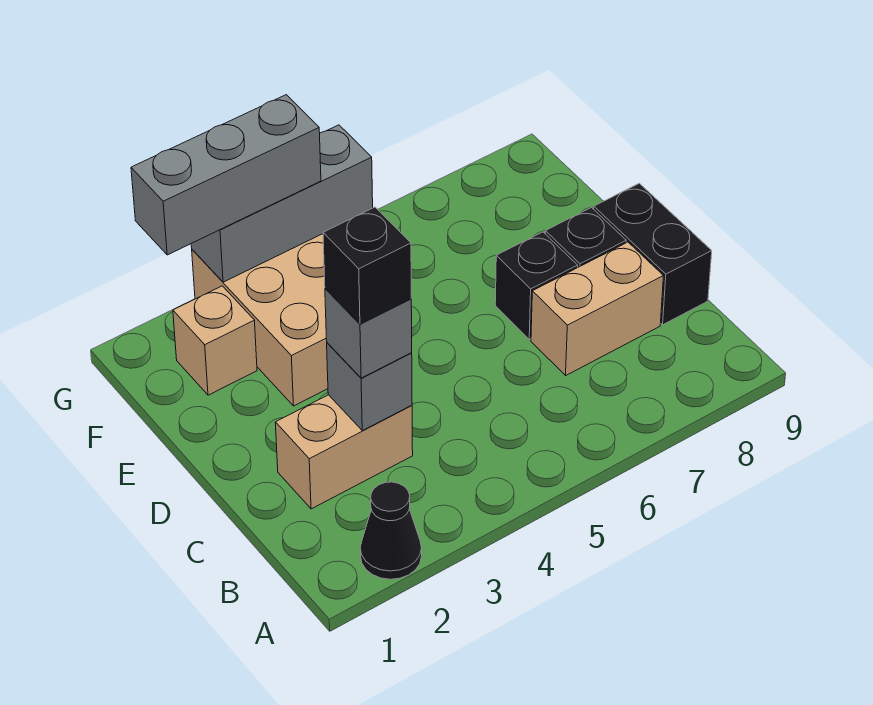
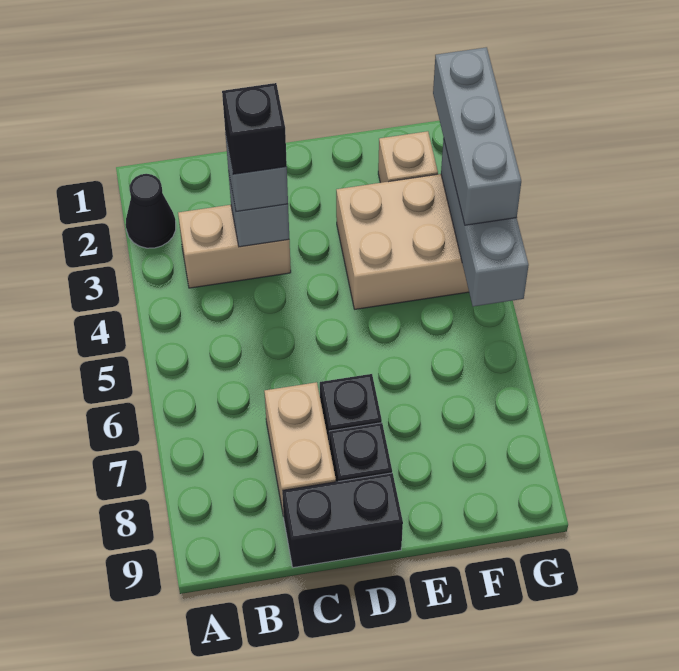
tan 1x2 brick [275,395,413,509] -> tan 1x2 brick turned to [178,205,291,288]

